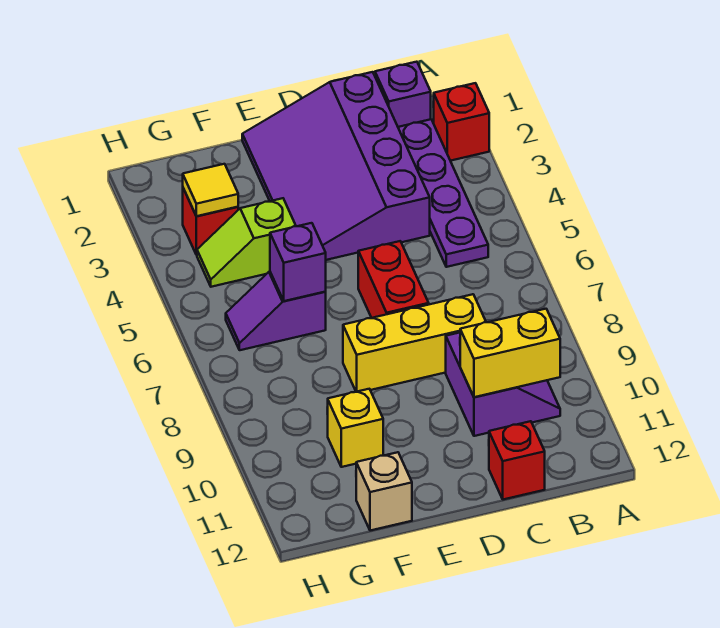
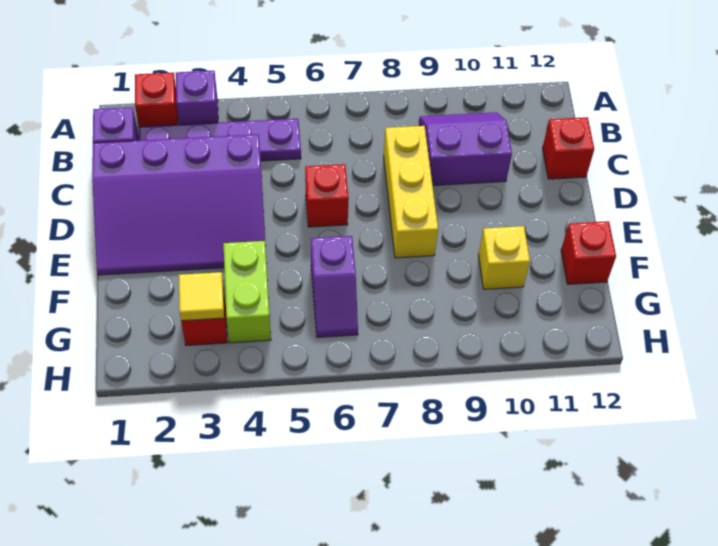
yellow 1x2 brick [460,309,560,397] -> none
red 1x2 brick [358,241,429,318] -> red 1x1 brick [305,164,349,227]
lime 1x2 slope [197,198,296,287] -> lime 1x2 brick [223,241,271,343]
purple 1x1 brick [270,223,326,301] -> purple 1x1 brick moved to [176,71,218,125]
tan 1x1 brick [356,452,412,531] -> red 1x1 brick [561,221,616,284]

